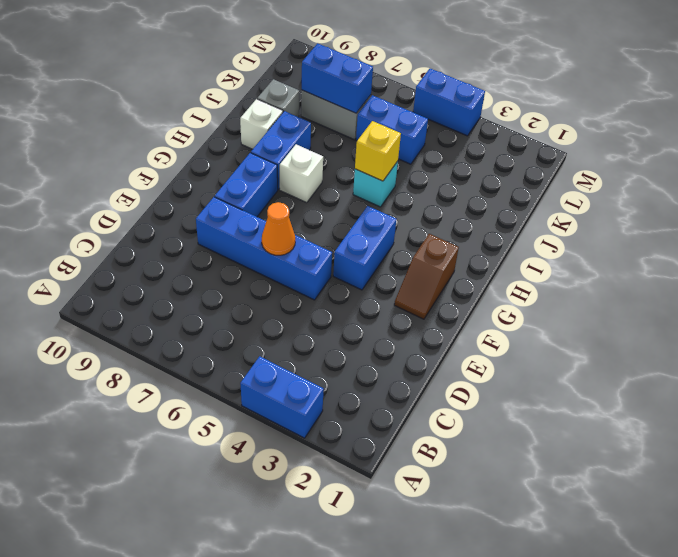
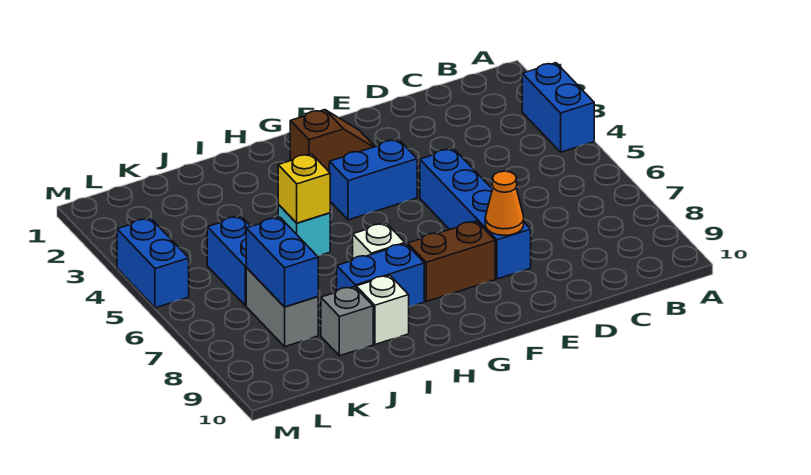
orange 1x1 cone [262,202,295,255] -> orange 1x1 cone moved to [485,171,524,235]
blue 1x2 brick [215,153,278,217] -> brown 1x2 brick [408,221,495,301]

